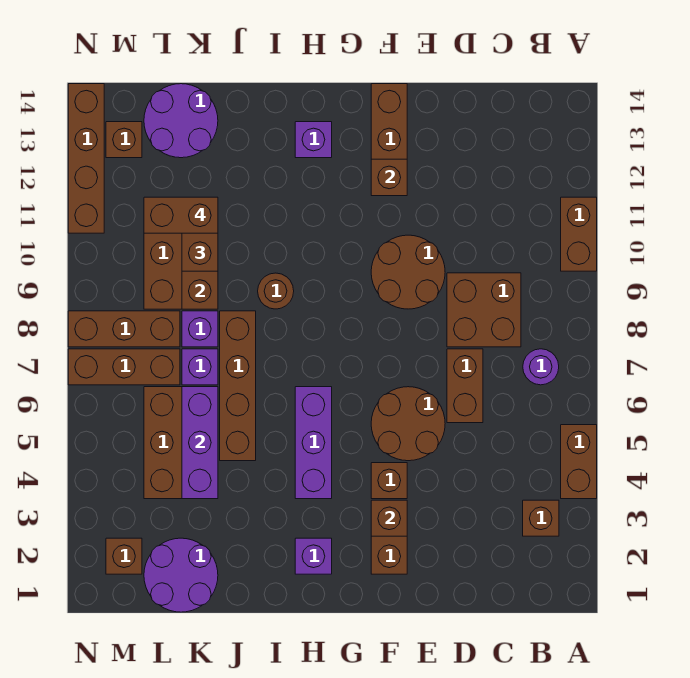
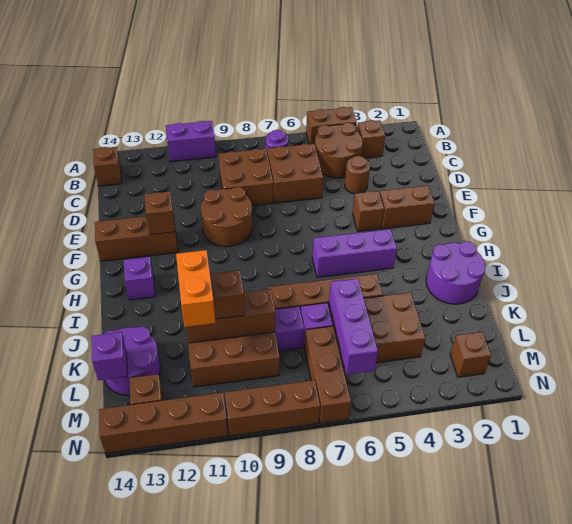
brown 1x2 brick [561,197,597,271] -> purple 1x2 brick [166,121,216,162]
brown 1x2 brick [447,349,483,423] -> brown 2x2 brick [267,144,323,203]
brown 2x2 round brick [371,387,445,461] -> brown 2x2 round brick moved to [315,123,362,178]
brown 1x1 brick [371,500,407,536] -> brown 1x1 brick moved to [93,147,122,186]
purple 1x1 brick [295,538,332,574] -> purple 1x1 brick moved to [91,332,128,380]
brown 1x1 round brick [258,273,294,309] -> brown 1x1 round brick moved to [345,156,370,194]
purple 2x2 round brick [144,538,218,612] -> purple 2x2 round brick moved to [426,241,485,304]
purple 1x3 brick [182,387,218,499] -> purple 1x3 brick turned to [329,278,378,374]
brown 1x2 brick [144,197,218,233] -> orange 1x2 brick [176,250,216,327]
brown 1x3 brick [68,311,180,347] -> brown 1x3 brick turned to [225,380,320,436]

